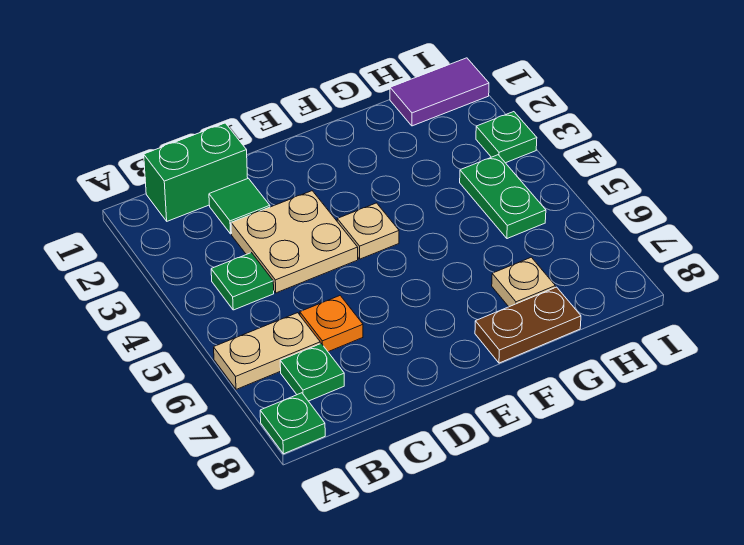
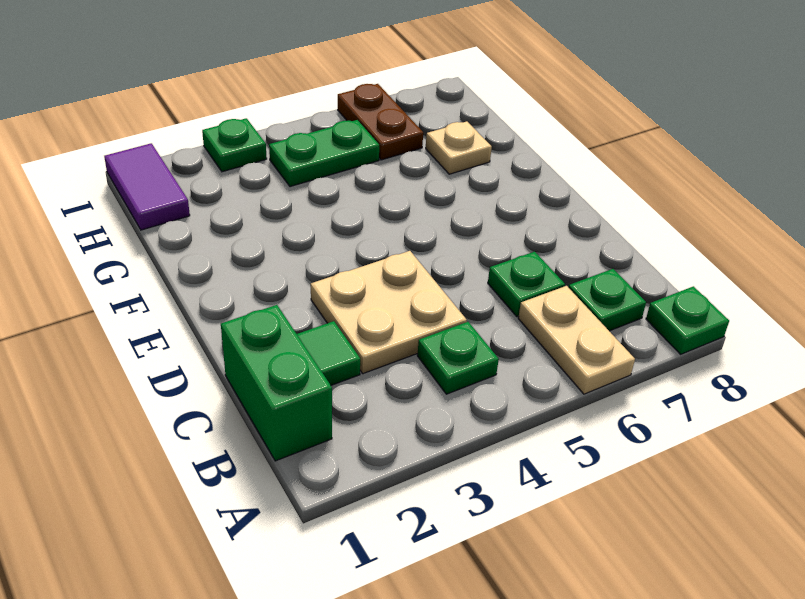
orange 1x1 plate [300,296,363,352] -> green 1x1 plate [488,252,565,317]
tan 1x1 plate [337,203,399,259] -> none
brown 1x2 plate [475,287,581,363] -> brown 1x2 plate moved to [338,84,423,160]

